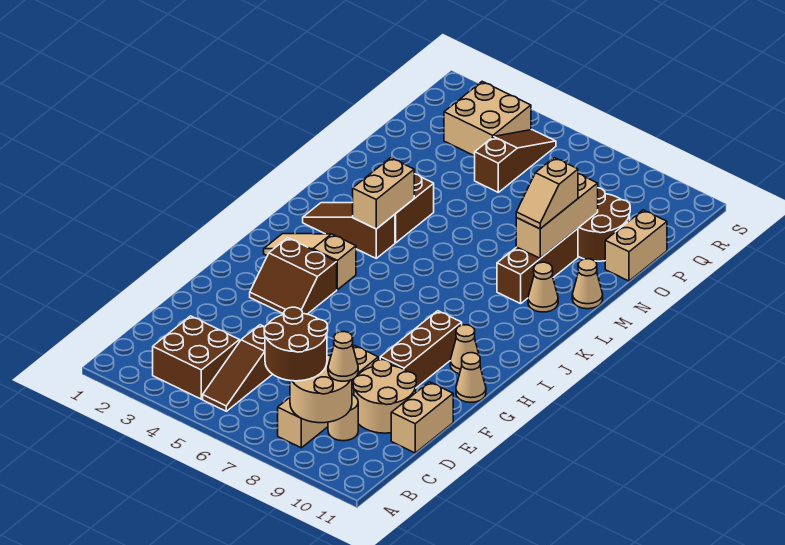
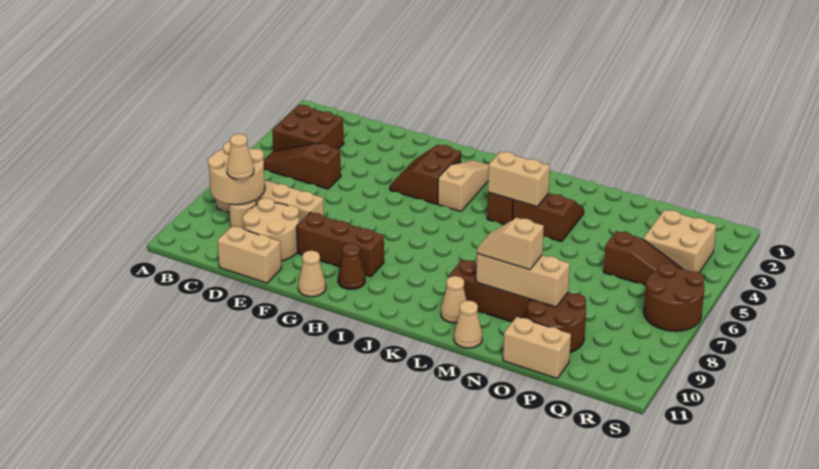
brown 2x2 round brick [264,307,328,381] -> brown 2x2 round brick moved to [644,263,704,331]
tan 1x1 cone [450,325,479,374] -> brown 1x1 cone [338,243,365,289]

